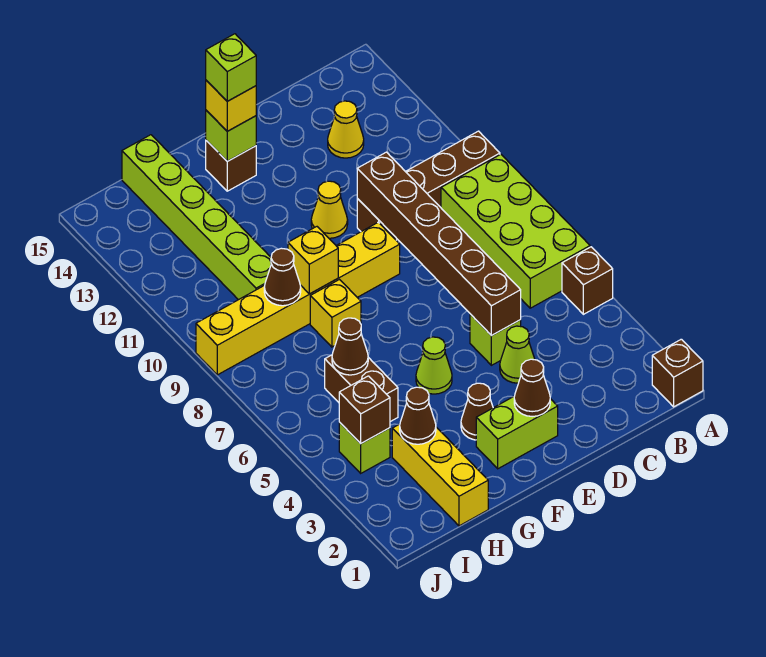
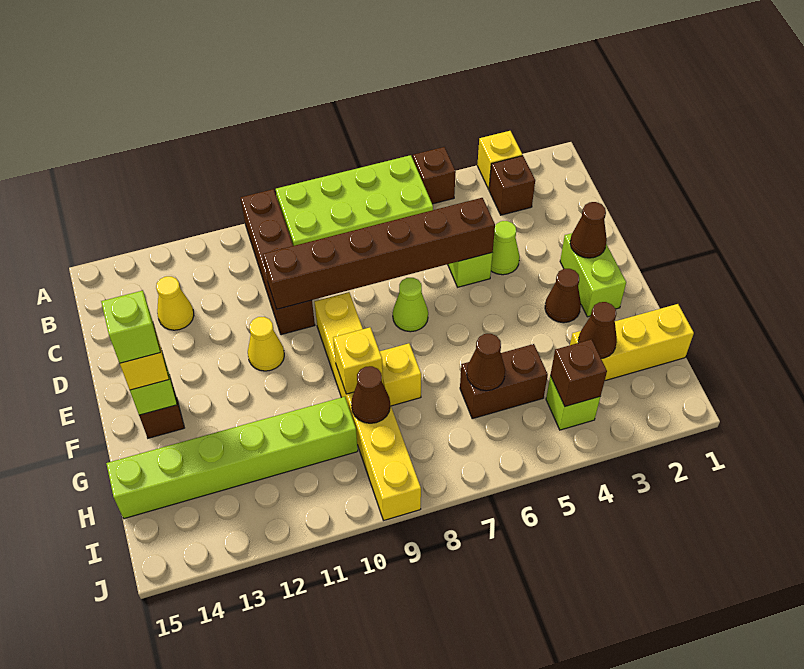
brown 1x1 brick [652,339,703,407] -> brown 1x1 brick moved to [489,156,535,215]
none -> yellow 1x1 brick [477,131,522,189]
lime 1x1 cone [416,337,452,394] -> lime 1x1 cone moved to [393,278,428,332]

